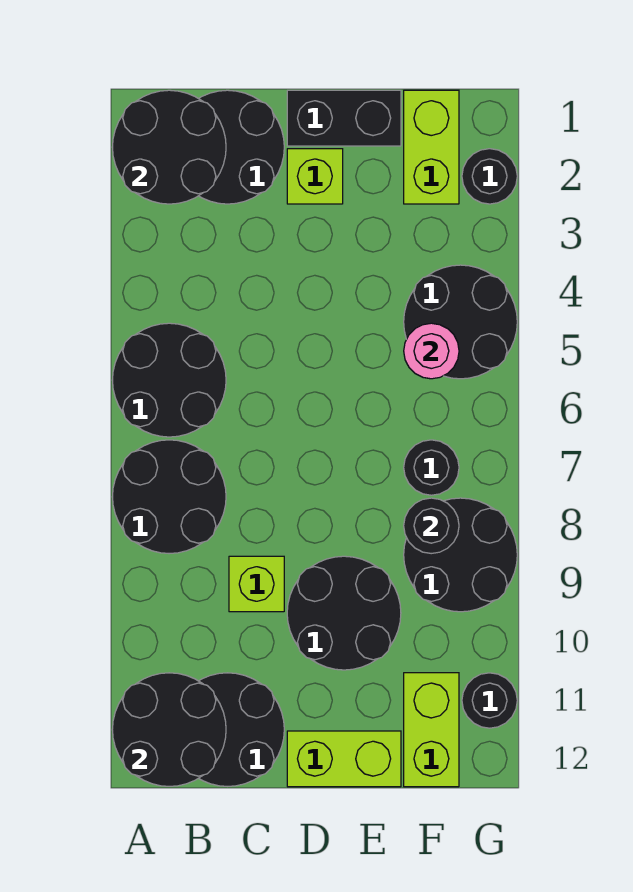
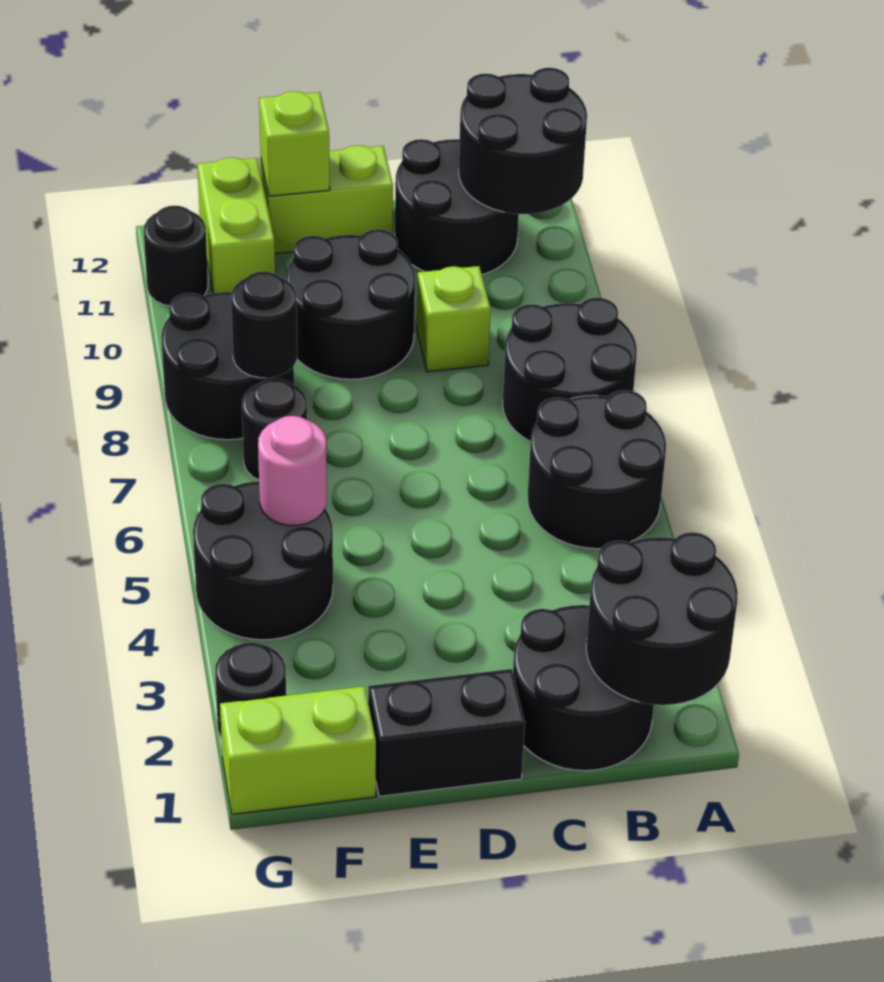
lime 1x1 brick [287,149,343,204] -> lime 1x1 brick moved to [259,91,330,196]
lime 1x2 brick [404,90,459,204] -> lime 1x2 brick turned to [220,686,376,814]

